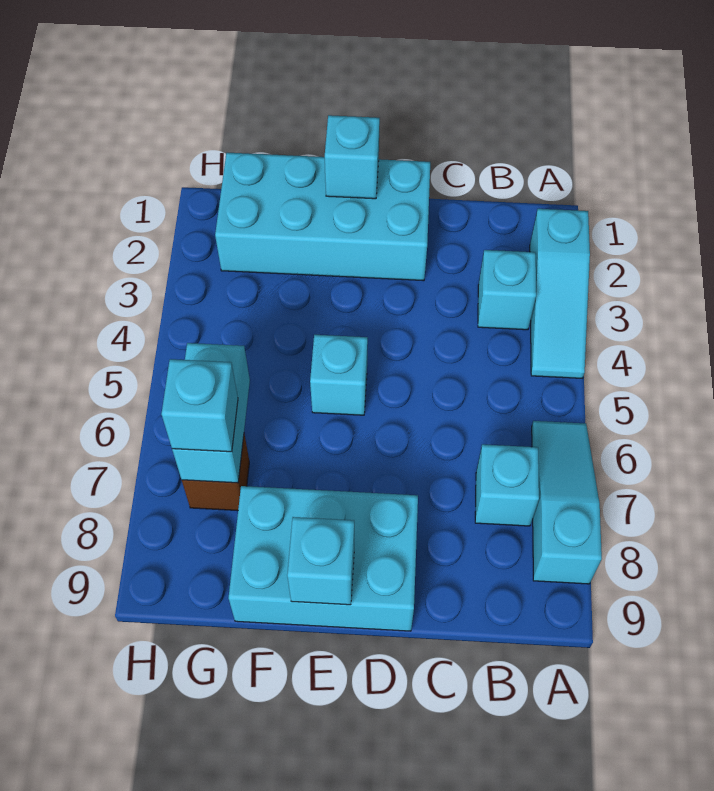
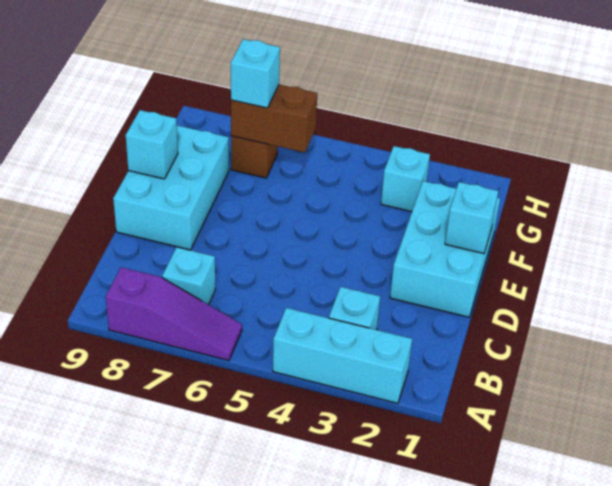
cyan 1x3 slope [530,209,590,378] -> cyan 1x3 brick [273,308,412,403]
cyan 1x3 slope [532,421,602,584] -> purple 1x3 slope [106,267,242,360]
cyan 2x4 brick [215,153,430,281] -> cyan 2x3 brick [390,181,500,317]
cyan 1x1 brick [310,335,368,415] -> cyan 1x1 brick moved to [381,146,430,212]
cyan 1x2 brick [172,343,250,483] -> brown 1x2 brick [231,85,317,152]

